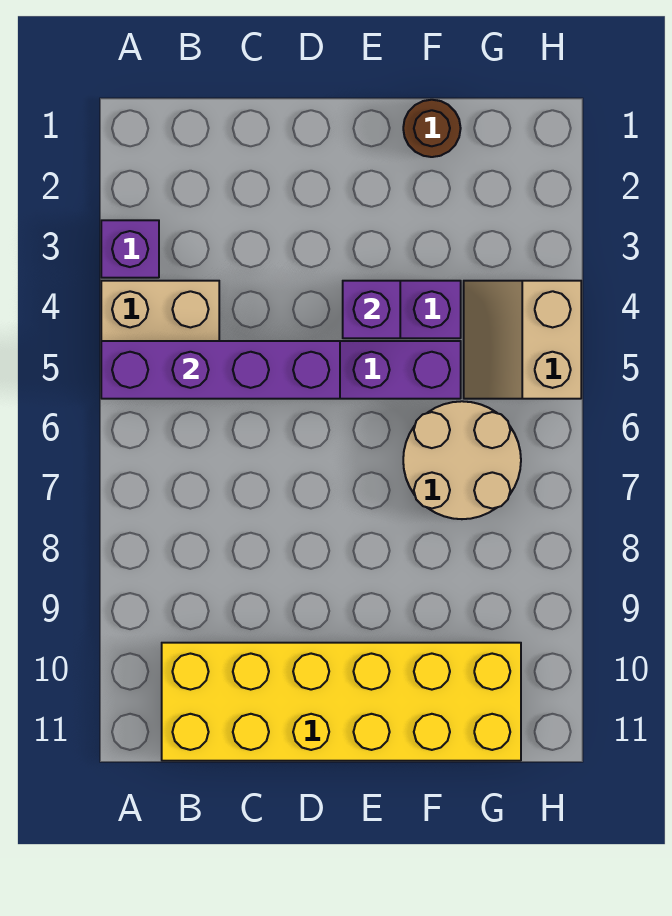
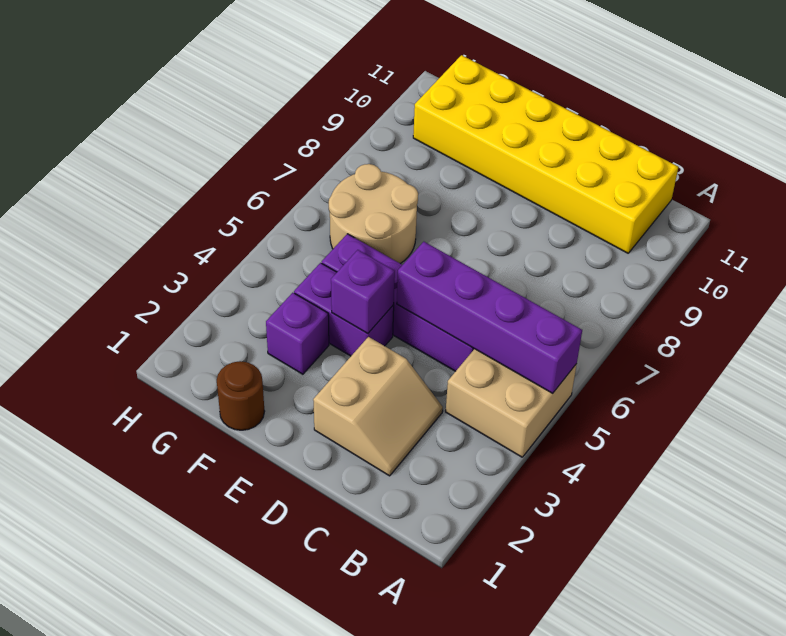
purple 1x1 brick [101,220,159,278] -> purple 1x1 brick moved to [266,293,329,374]
tan 2x2 slope [464,281,581,399] -> tan 2x2 slope moved to [313,337,443,476]

